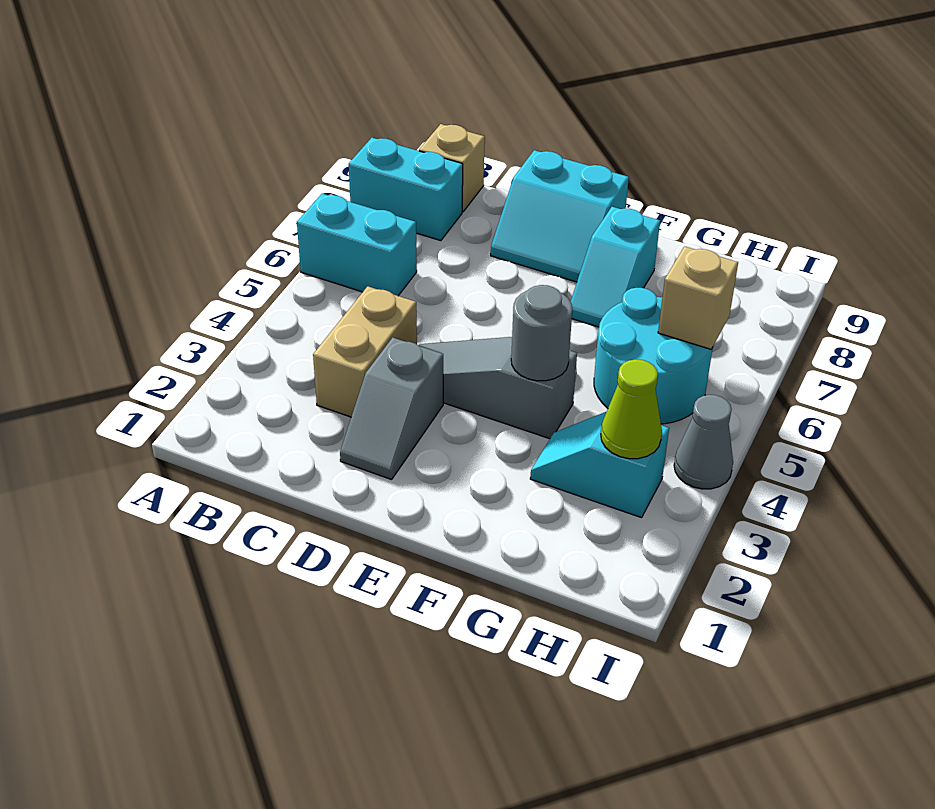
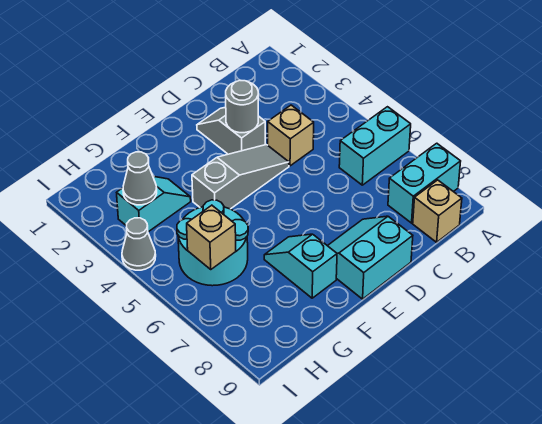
tan 1x2 brick [313,286,417,417] -> tan 1x1 brick [268,105,314,166]
grey 1x1 round brick [511,285,572,381] -> grey 1x1 round brick moved to [226,80,258,133]
lime 1x1 cone [601,359,662,459] -> grey 1x1 cone [123,152,157,205]

